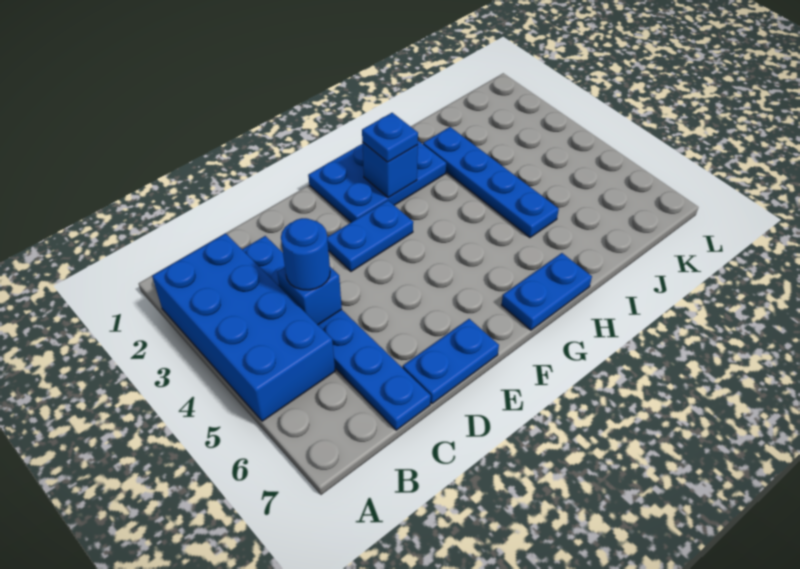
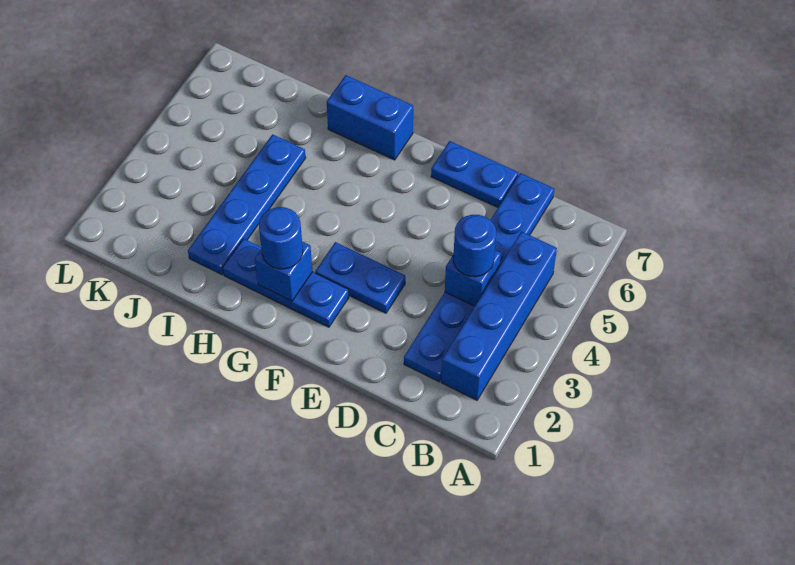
blue 2x4 brick [152,233,335,421] -> blue 1x4 brick [441,232,557,400]
blue 2x3 plate [308,141,446,222] -> blue 1x3 plate [223,239,349,327]
blue 1x1 plate [362,113,418,162] -> blue 1x1 round brick [259,207,303,269]
blue 1x2 plate [502,253,592,330] -> blue 1x2 brick [327,75,413,160]

